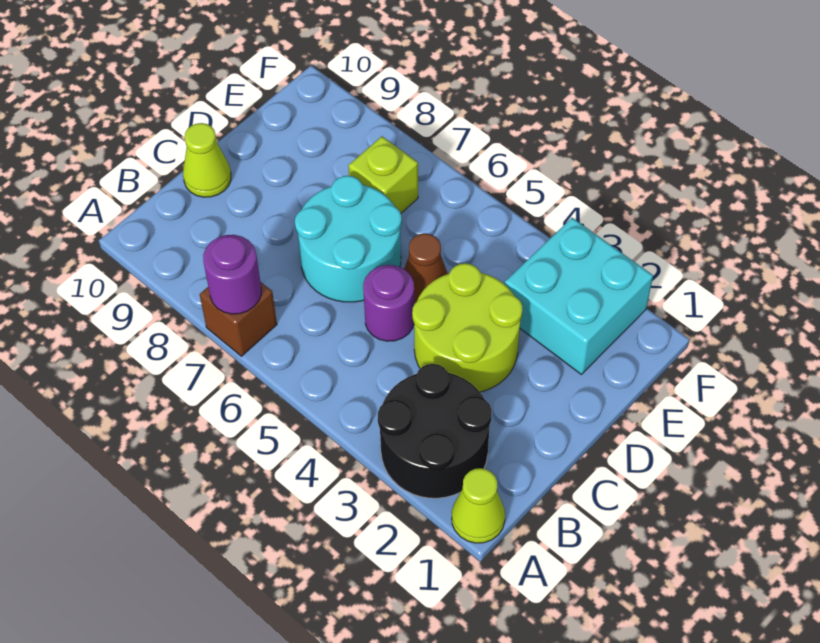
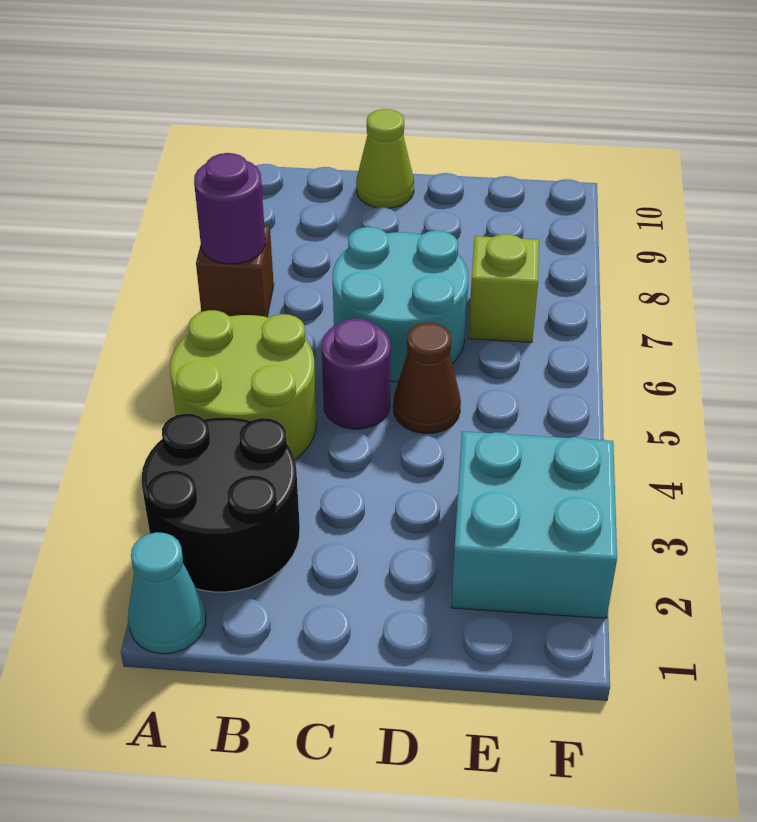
lime 1x1 cone [452,468,505,543] -> cyan 1x1 cone [128,532,206,654]
lime 2x2 round brick [412,263,522,392] -> lime 2x2 round brick moved to [170,310,317,459]

